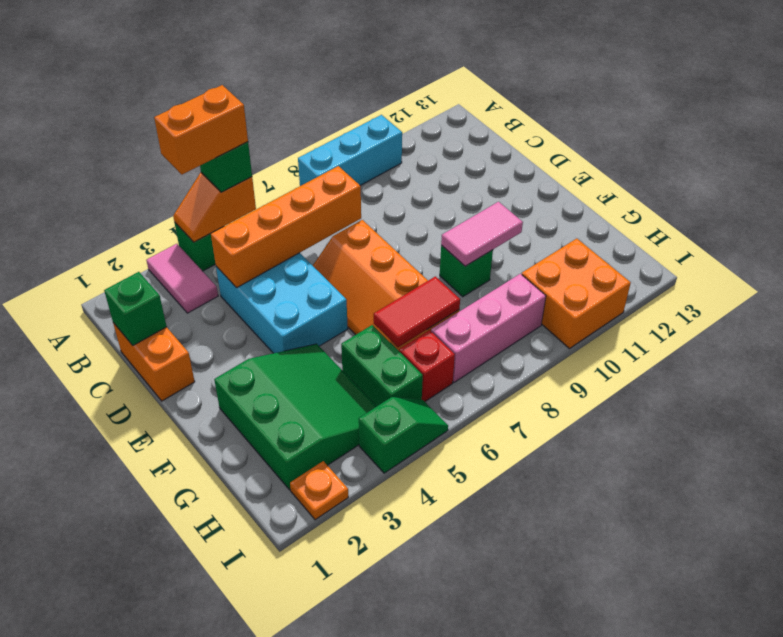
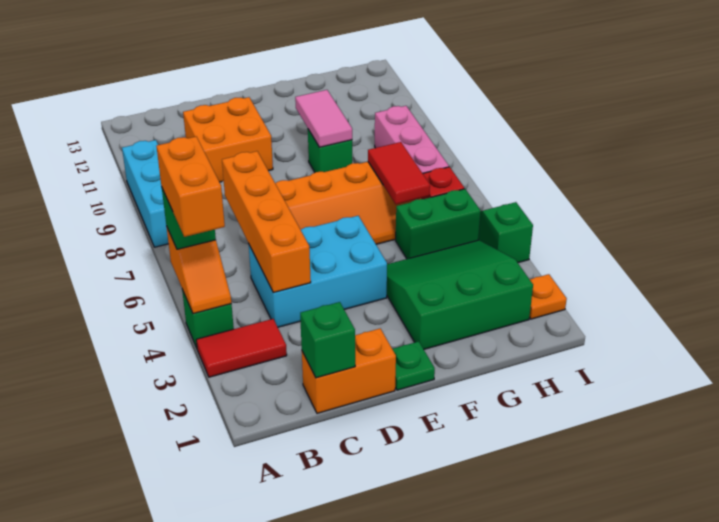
pink 1x2 tile [146,244,218,313] -> red 1x2 tile [196,319,287,377]
none -> green 1x1 plate [393,341,435,390]
orange 2x2 brick [521,239,631,349] -> orange 2x2 brick moved to [183,97,273,182]

